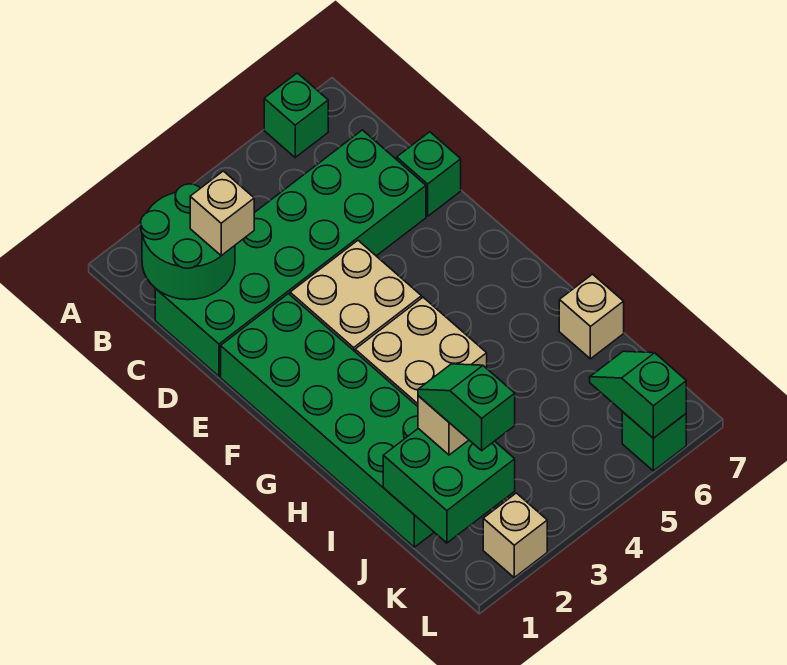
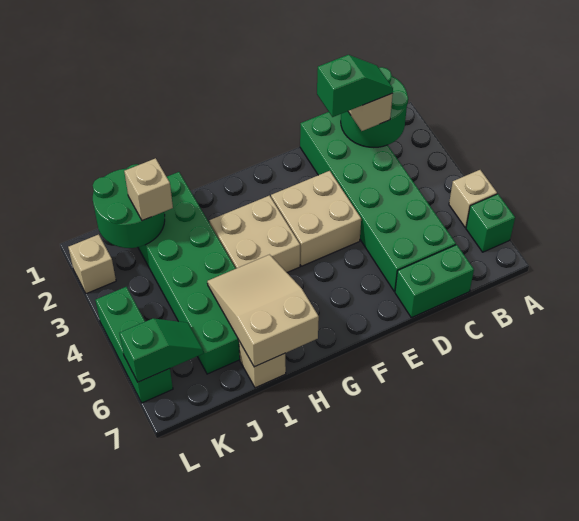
none -> tan 1x1 brick [449,170,497,227]
green 1x1 brick [397,132,461,216] -> green 1x2 brick [395,245,474,318]
green 2x6 brick [221,294,434,547] -> green 2x6 brick turned to [138,172,240,374]
none -> tan 2x3 slope [207,255,319,367]
green 2x2 brick [383,429,515,543] -> green 2x2 round brick [93,164,165,248]
green 1x2 slope [418,364,515,451] -> green 1x2 slope moved to [317,55,393,117]
green 1x1 brick [622,412,686,471] -> green 1x3 brick [95,287,173,403]

